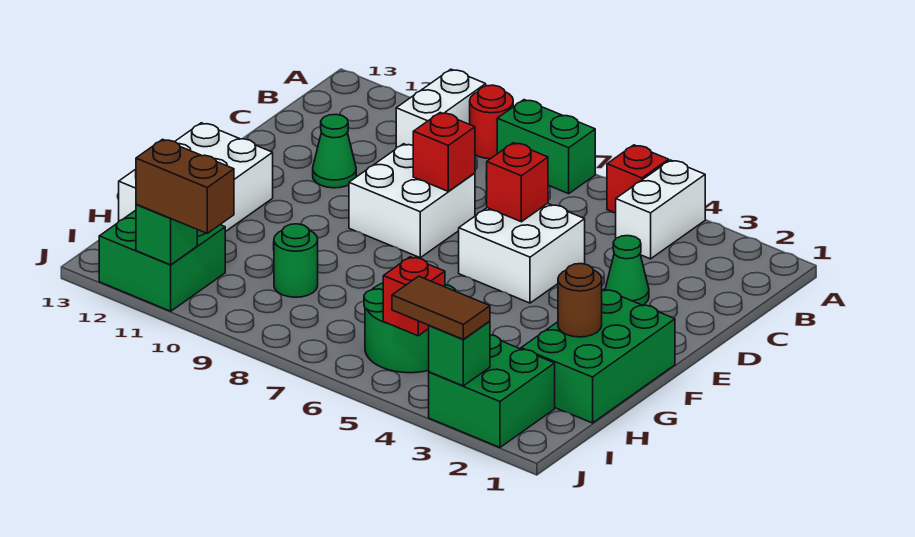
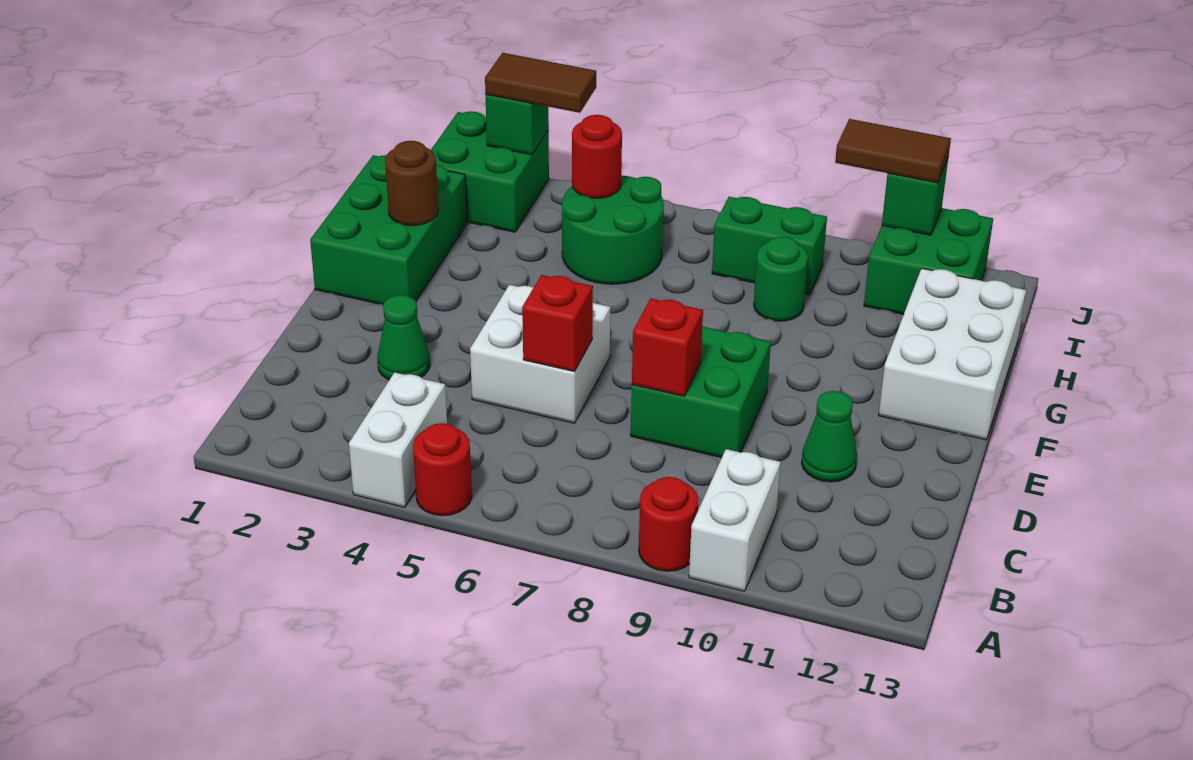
red 1x1 brick [607,145,669,213] -> red 1x1 round brick [413,423,472,516]
green 1x2 brick [497,100,595,194] -> green 1x2 brick moved to [712,197,827,295]
white 2x2 brick [349,144,475,258] -> green 2x2 brick [631,327,771,458]
red 1x1 brick [383,257,445,336] -> red 1x1 round brick [572,115,622,198]
brown 1x2 brick [136,139,234,233] -> brown 1x2 tile [835,119,951,183]

